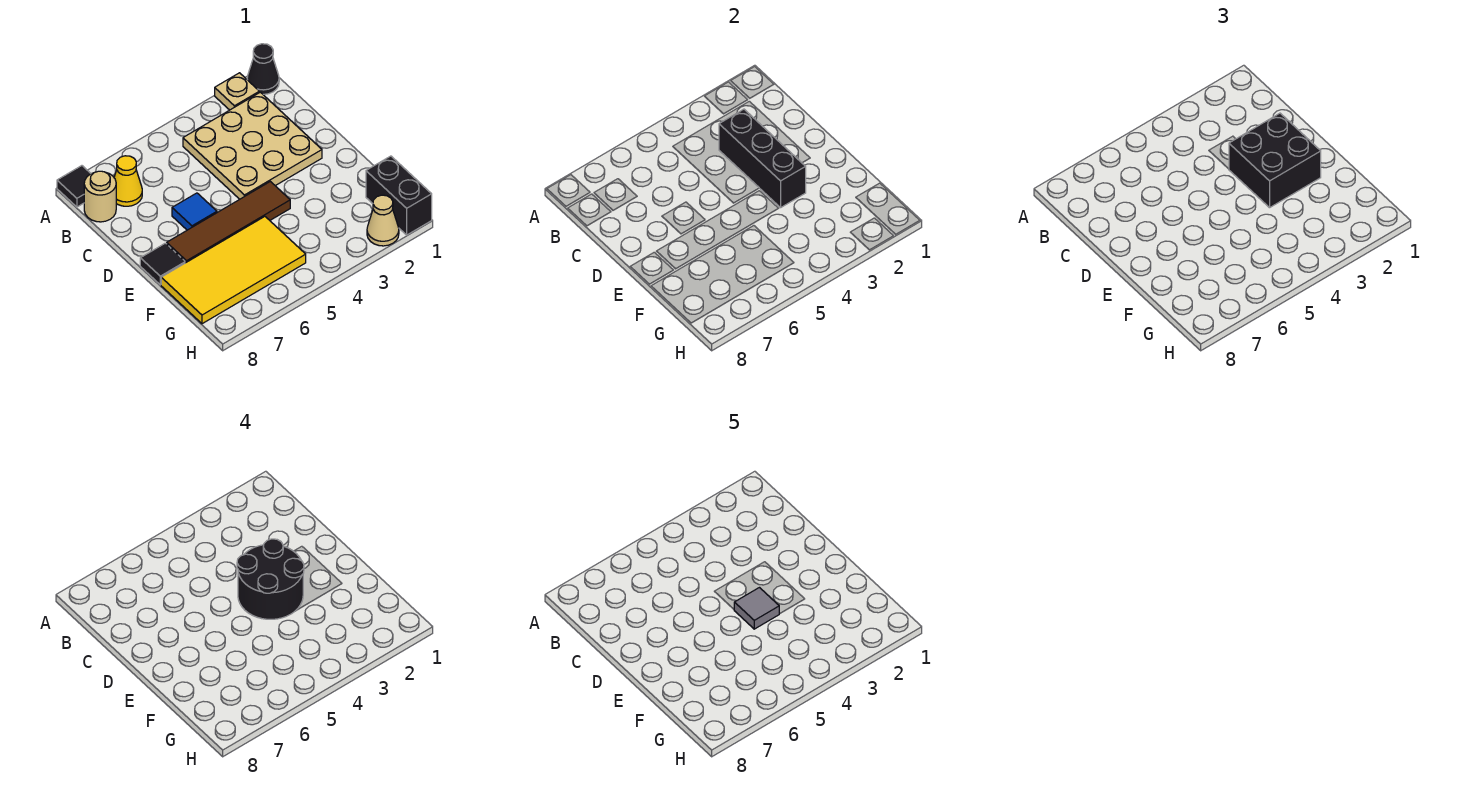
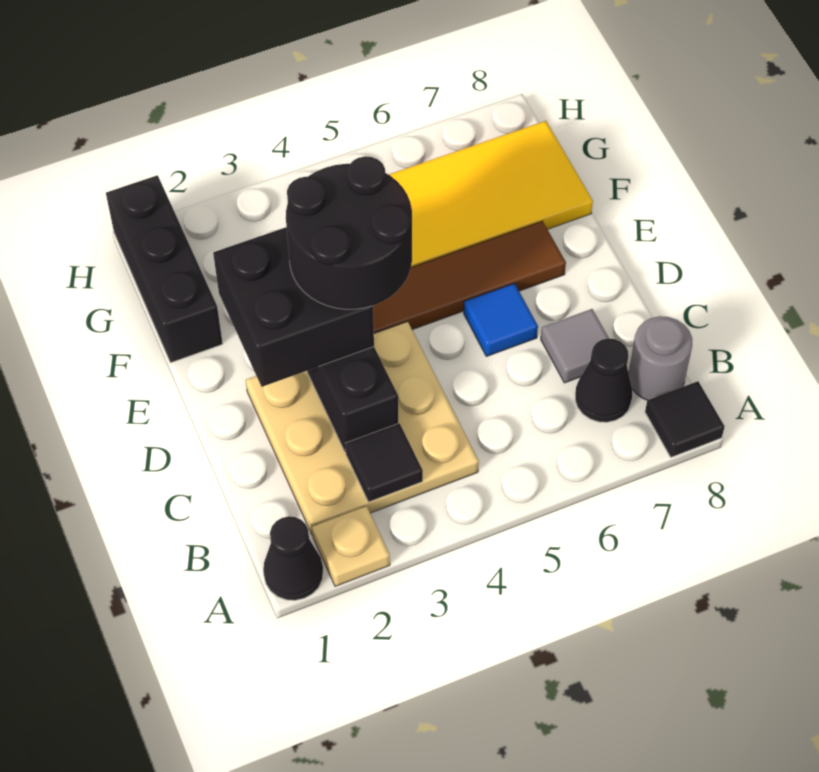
yellow 1x1 cone [114,156,142,206] -> black 1x1 cone [575,338,632,422]
tan 1x1 round brick [84,171,116,222] -> grey 1x1 round brick [629,316,692,400]
grey 1x1 tile [734,588,779,629] -> grey 1x1 tile moved to [541,309,609,383]
black 1x1 tile [140,243,185,285] -> black 1x1 tile moved to [346,423,423,502]
black 1x2 brick [366,156,432,235] -> black 1x3 brick [106,175,223,363]
tan 1x1 cone [367,195,399,246] -> none

